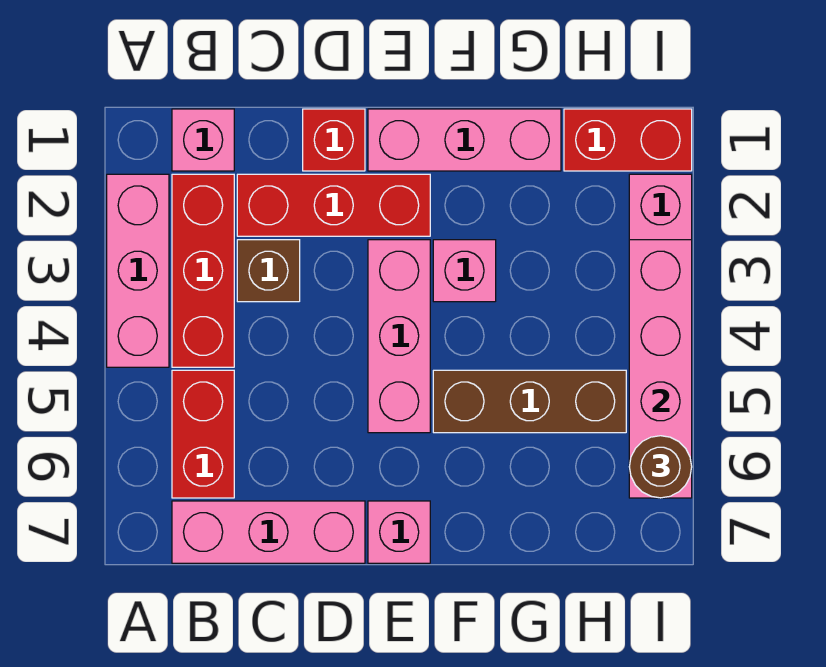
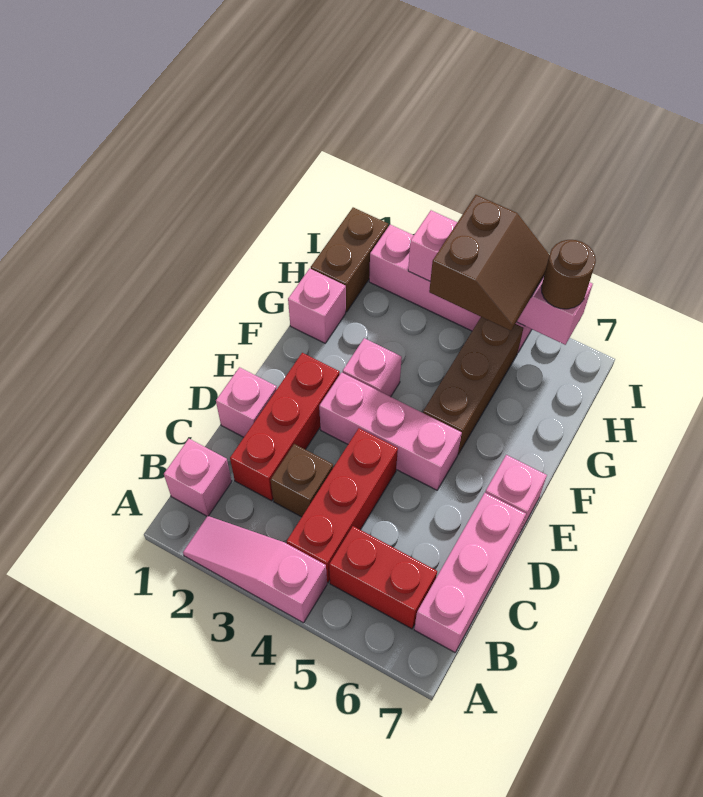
pink 1x3 brick [107,174,169,367] -> pink 1x3 slope [183,516,327,623]
red 1x3 brick [172,174,234,367] -> red 1x3 brick turned to [287,428,398,583]
red 1x1 brick [303,109,365,171] -> pink 1x1 brick [216,367,277,437]
pink 1x3 brick [368,109,561,171] -> pink 1x1 brick [288,268,346,343]
red 1x2 brick [564,109,692,171] -> brown 1x2 brick [311,207,388,312]
none -> brown 2x2 slope [429,195,549,331]

